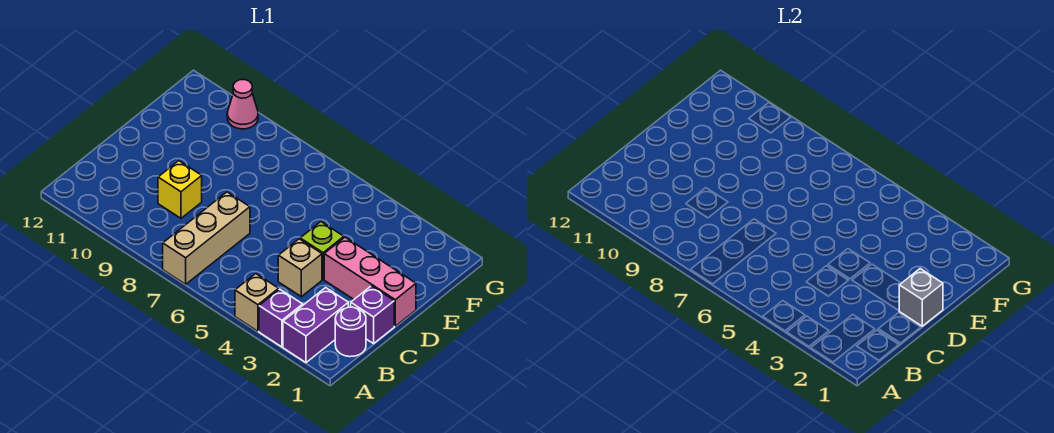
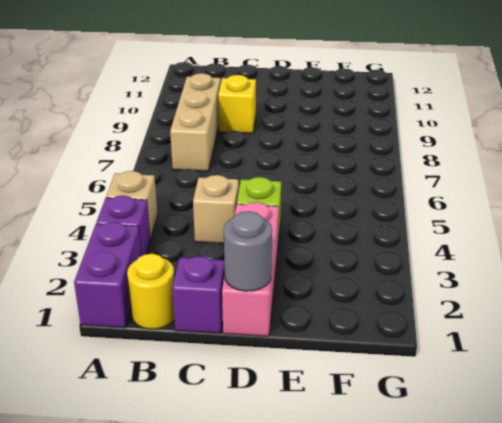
purple 1x2 brick [283,288,348,363] -> purple 1x2 brick turned to [74,222,141,328]
tan 1x3 brick [163,192,250,284] -> tan 1x3 brick turned to [170,73,221,171]
purple 1x1 round brick [335,307,366,357] -> yellow 1x1 round brick [127,254,174,329]
grey 1x1 brick [899,269,943,326] -> grey 1x1 round brick [224,211,272,291]
pink 1x1 cone [227,80,258,129] -> none

